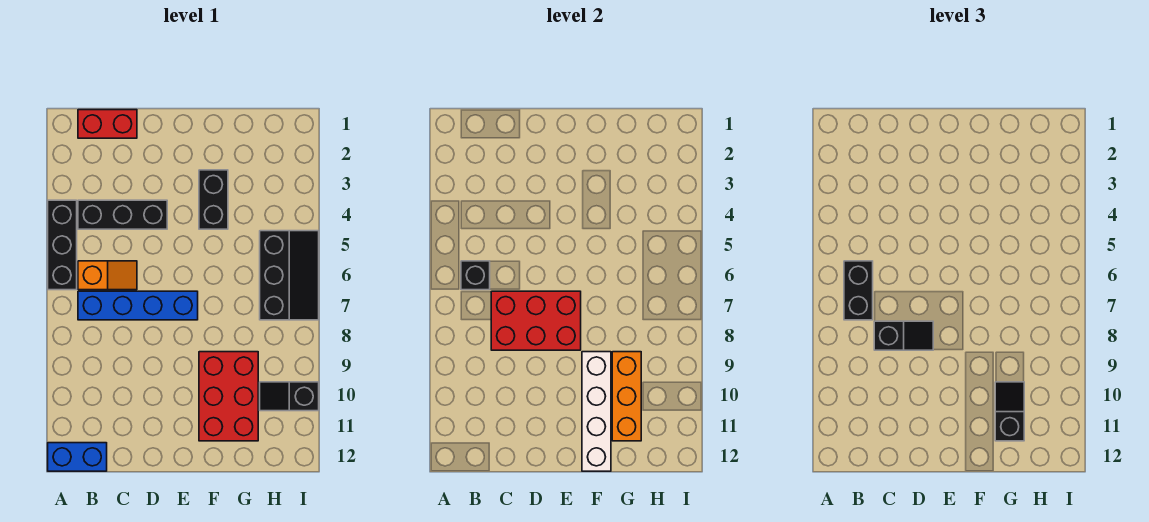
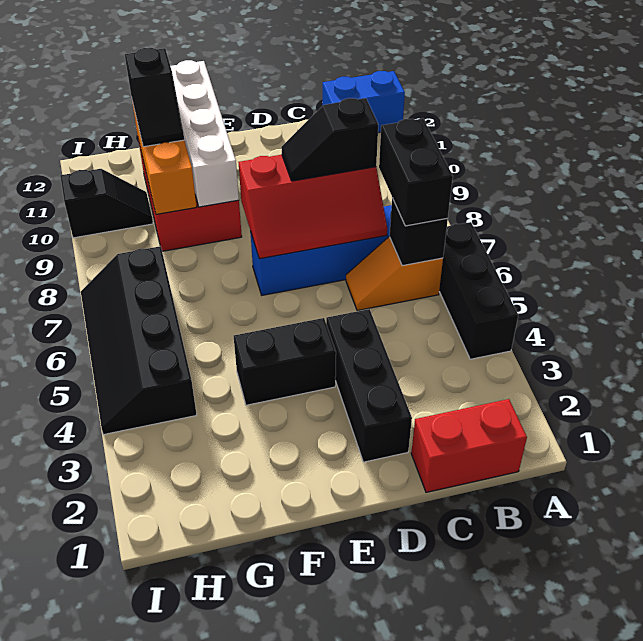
black 1x3 brick [78,200,167,229] -> black 1x3 brick turned to [326,309,412,462]
red 2x3 brick [491,291,581,350] -> red 2x3 slope [239,155,387,259]
black 1x2 brick [199,170,228,229] -> black 1x2 brick turned to [234,318,336,405]
black 2x3 slope [260,231,319,320] -> black 2x4 slope [81,246,197,435]

